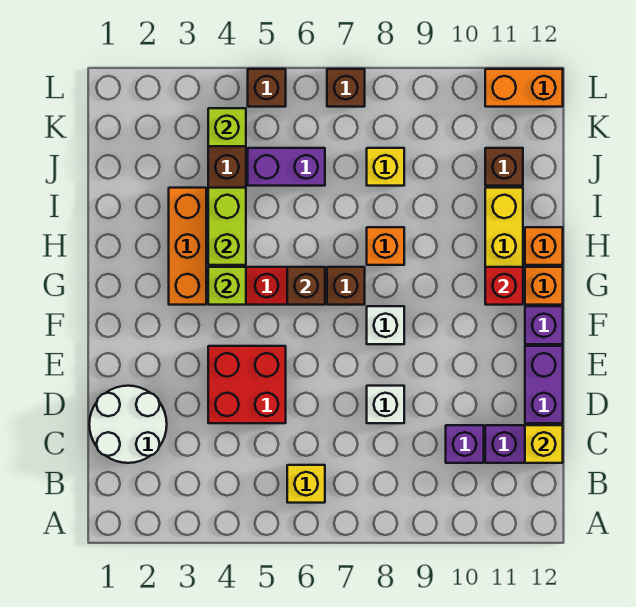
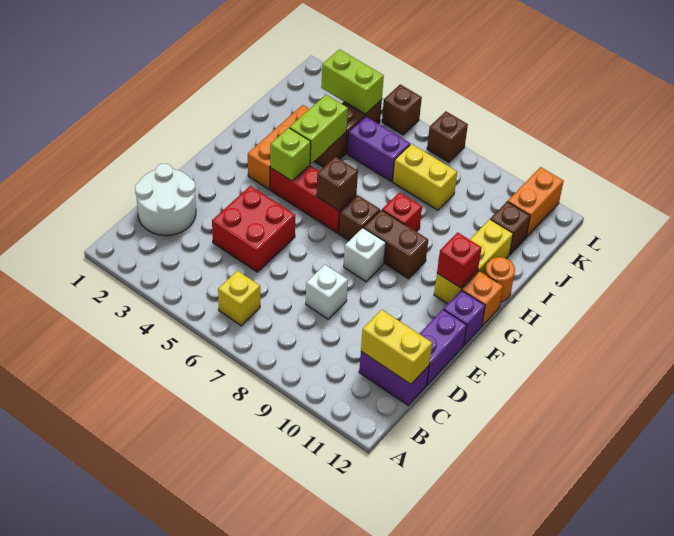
purple 1x1 brick [446,425,484,463] -> none
yellow 1x1 brick [525,425,563,463] -> yellow 1x2 brick [361,310,432,384]
none -> brown 1x2 brick [364,210,428,279]
orange 1x1 brick [367,227,404,265] -> red 1x1 brick [382,192,422,232]
orange 1x1 brick [525,227,563,265] -> orange 1x1 round brick [485,257,515,302]
yellow 1x1 brick [367,148,404,186] -> yellow 1x2 brick [393,144,457,210]
lime 1x1 brick [208,108,246,146] -> lime 1x2 brick [321,49,384,114]
orange 1x2 brick [485,69,563,107] -> orange 1x2 brick turned to [508,167,564,237]

